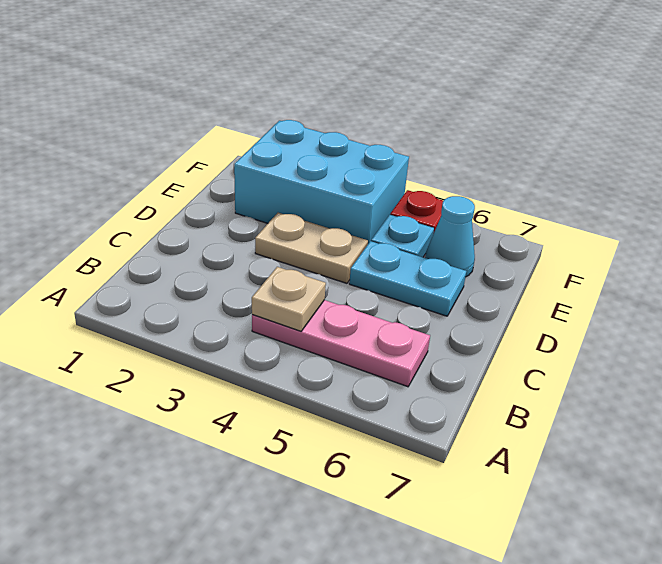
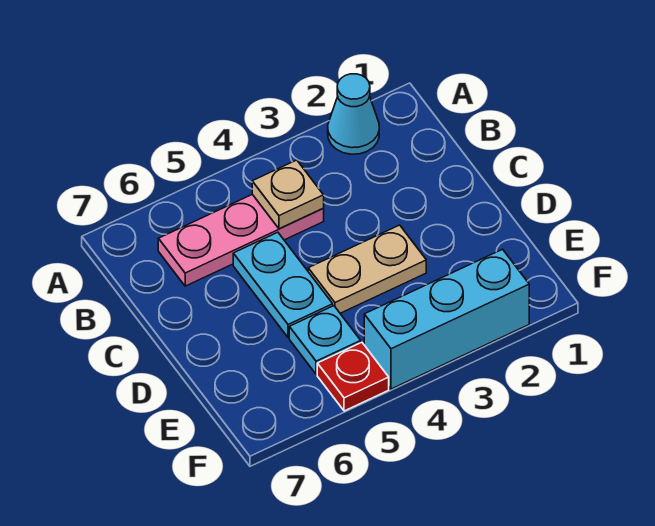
cyan 1x2 plate [349,241,466,316] -> cyan 1x2 plate turned to [233,232,333,338]
cyan 2x3 brick [234,120,409,244] -> cyan 1x3 brick [364,249,529,389]
cyan 1x1 cone [425,196,475,277] -> cyan 1x1 cone moved to [328,74,379,154]

